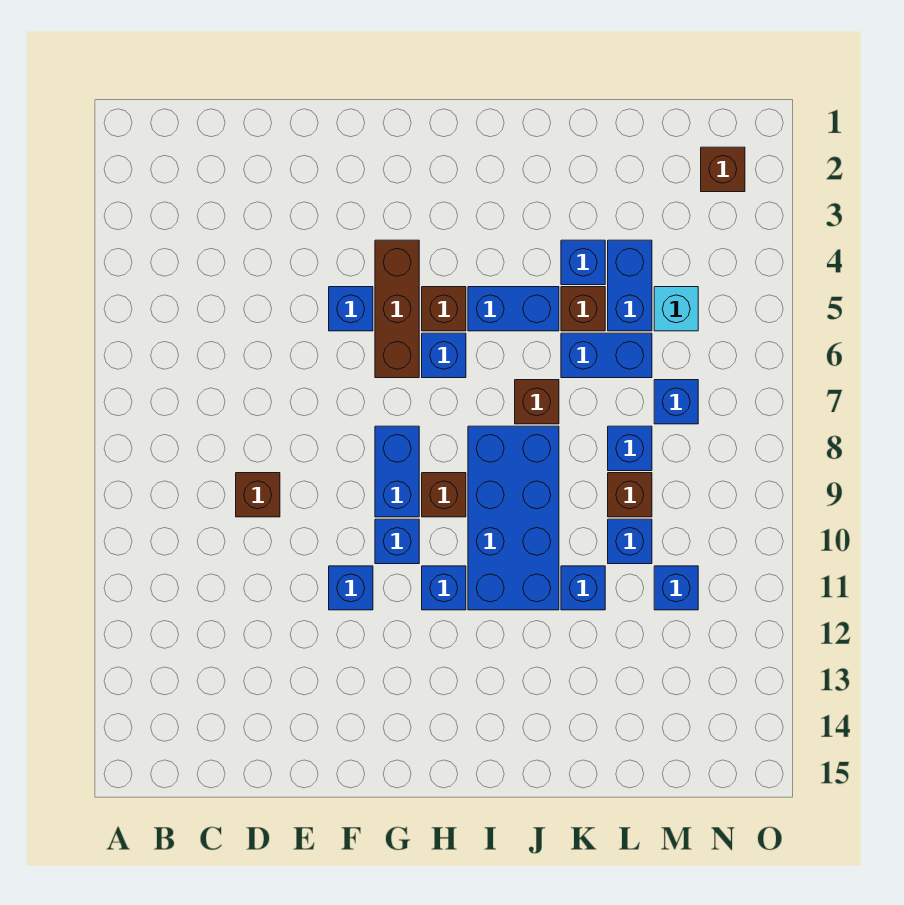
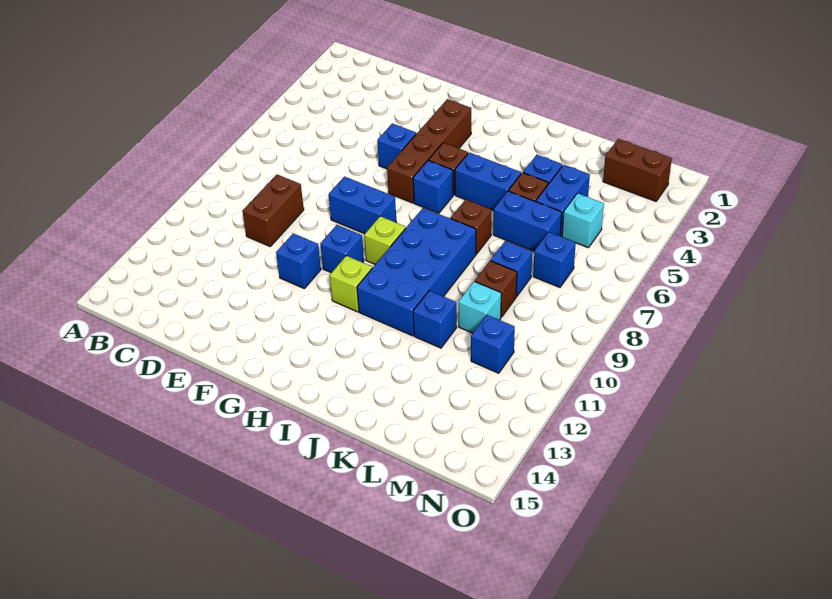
brown 1x1 brick [236,473,280,517] -> brown 1x2 brick [243,175,304,246]
brown 1x3 brick [375,240,419,378] -> brown 1x4 brick [387,99,471,203]
blue 1x2 brick [375,426,419,517] -> blue 1x2 brick turned to [328,177,396,234]
brown 1x1 brick [422,473,466,517] -> lime 1x1 brick [364,216,406,265]
blue 1x1 brick [422,566,466,610] -> lime 1x1 brick [330,256,372,312]
blue 1x1 brick [608,519,652,564] -> cyan 1x1 brick [459,281,501,333]
brown 1x1 brick [701,147,745,192] -> brown 1x2 brick [603,139,672,201]

